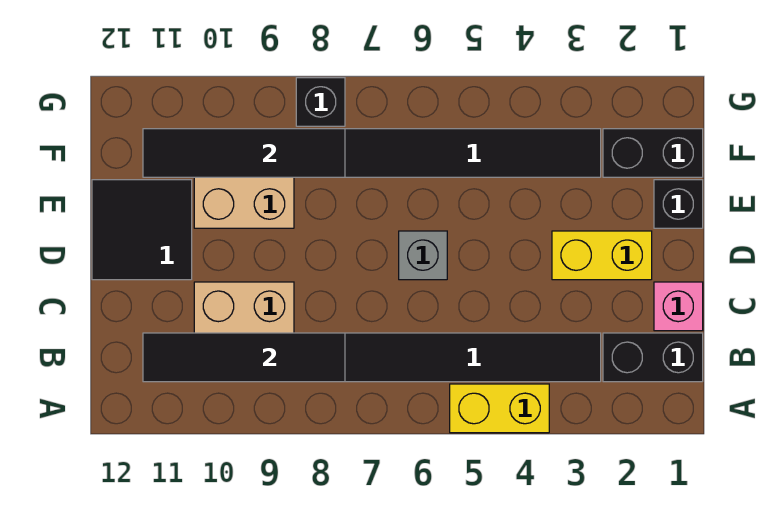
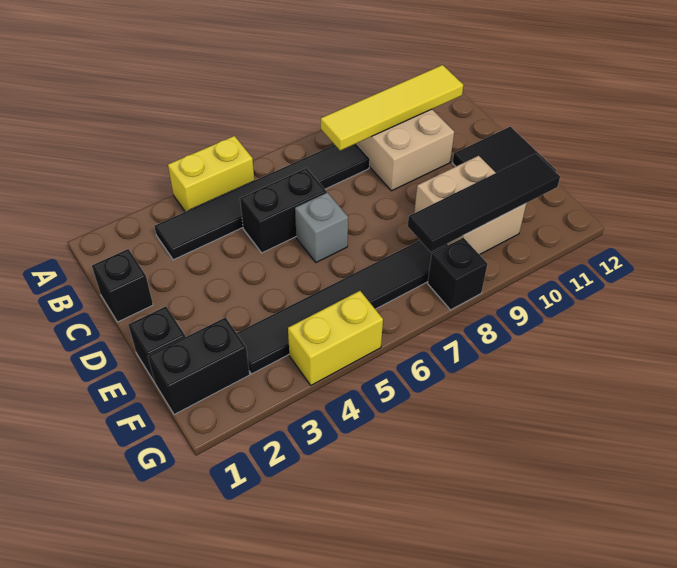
black 1x2 brick [603,333,703,382] -> black 1x2 brick moved to [240,168,327,253]
black 1x4 tile [143,333,345,382] -> yellow 1x4 tile [321,65,463,150]
pink 1x1 brick [654,282,703,331] -> black 1x1 brick [92,249,153,322]
yellow 1x2 brick [552,231,652,280] -> yellow 1x2 brick moved to [288,291,383,385]

